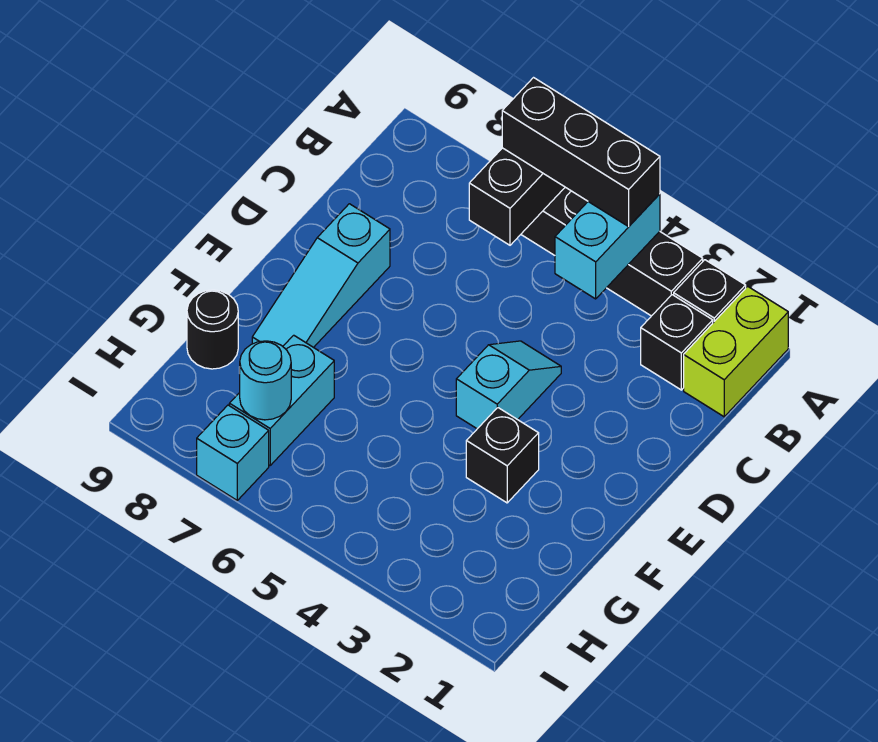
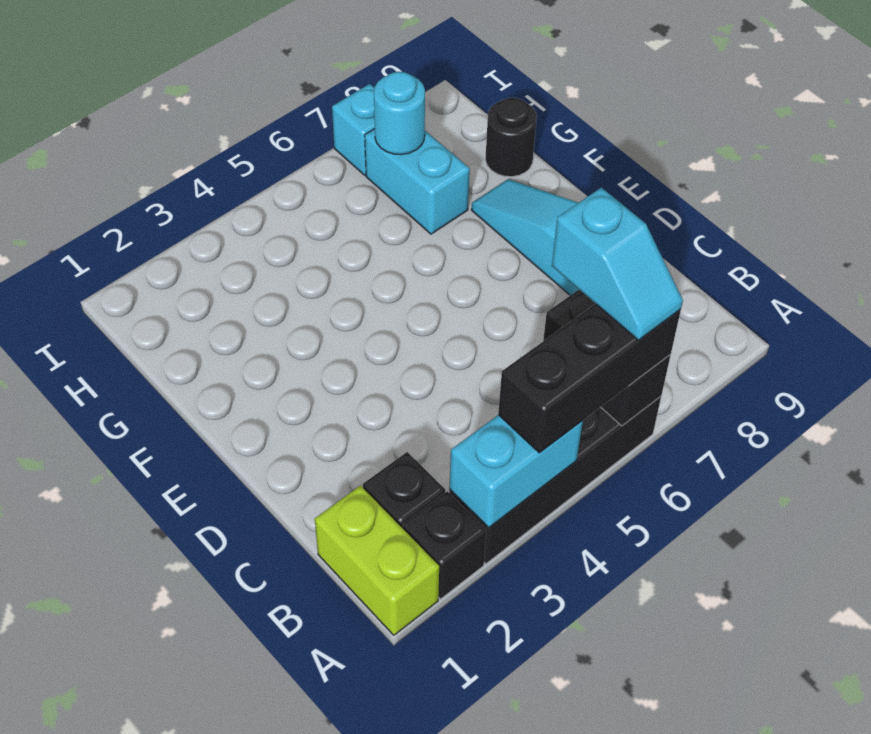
cyan 1x2 brick [555,194,660,299] -> cyan 1x2 brick turned to [449,415,583,528]
cyan 1x2 slope [456,341,561,429] -> cyan 1x2 slope moved to [552,188,683,340]
black 1x1 brick [466,408,539,503] -> none

